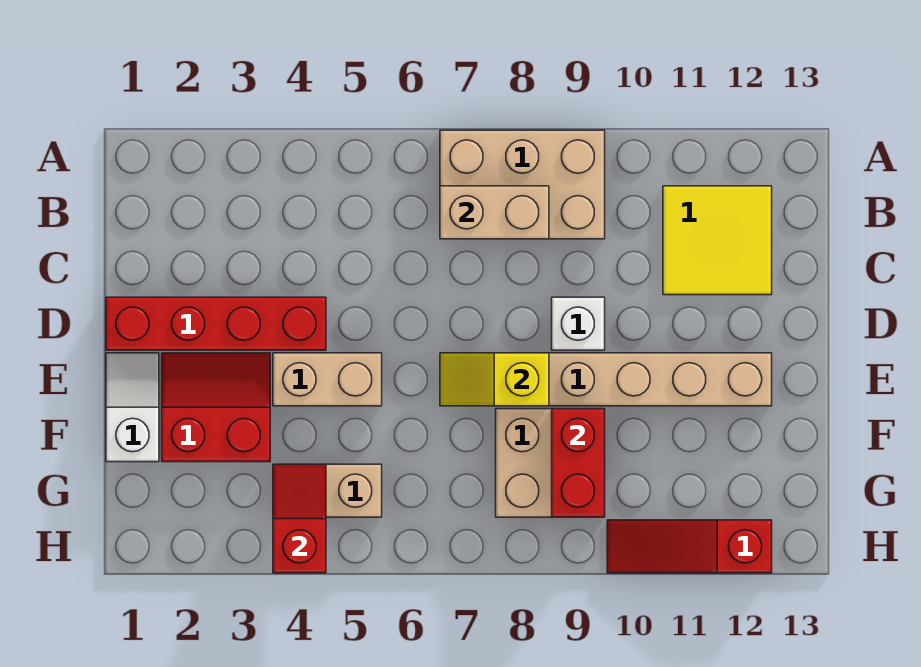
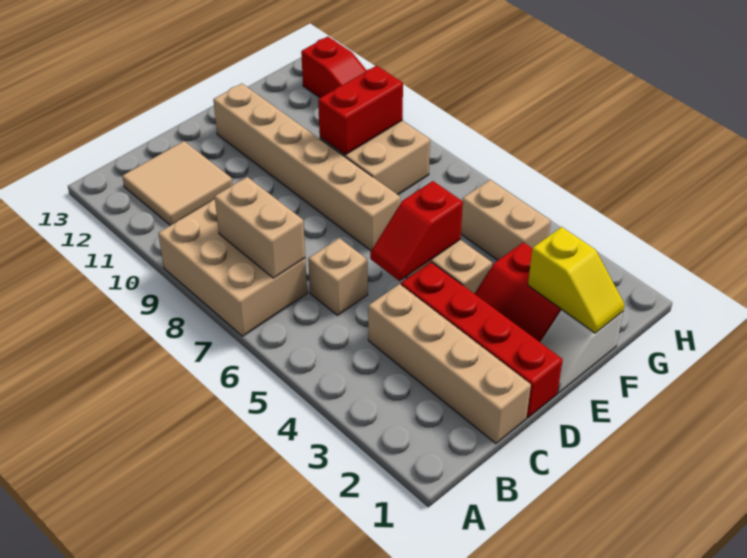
yellow 2x2 tile [663,186,772,295] -> tan 2x2 tile [122,141,232,225]
none -> tan 1x4 brick [368,284,531,444]
none -> tan 1x1 brick [308,238,368,315]
white 1x1 brick [552,297,605,350] -> none
yellow 1x2 slope [440,353,549,406] -> yellow 1x2 slope moved to [528,227,625,333]
red 1x2 slope [273,464,326,573] -> red 1x2 slope moved to [370,181,463,281]

